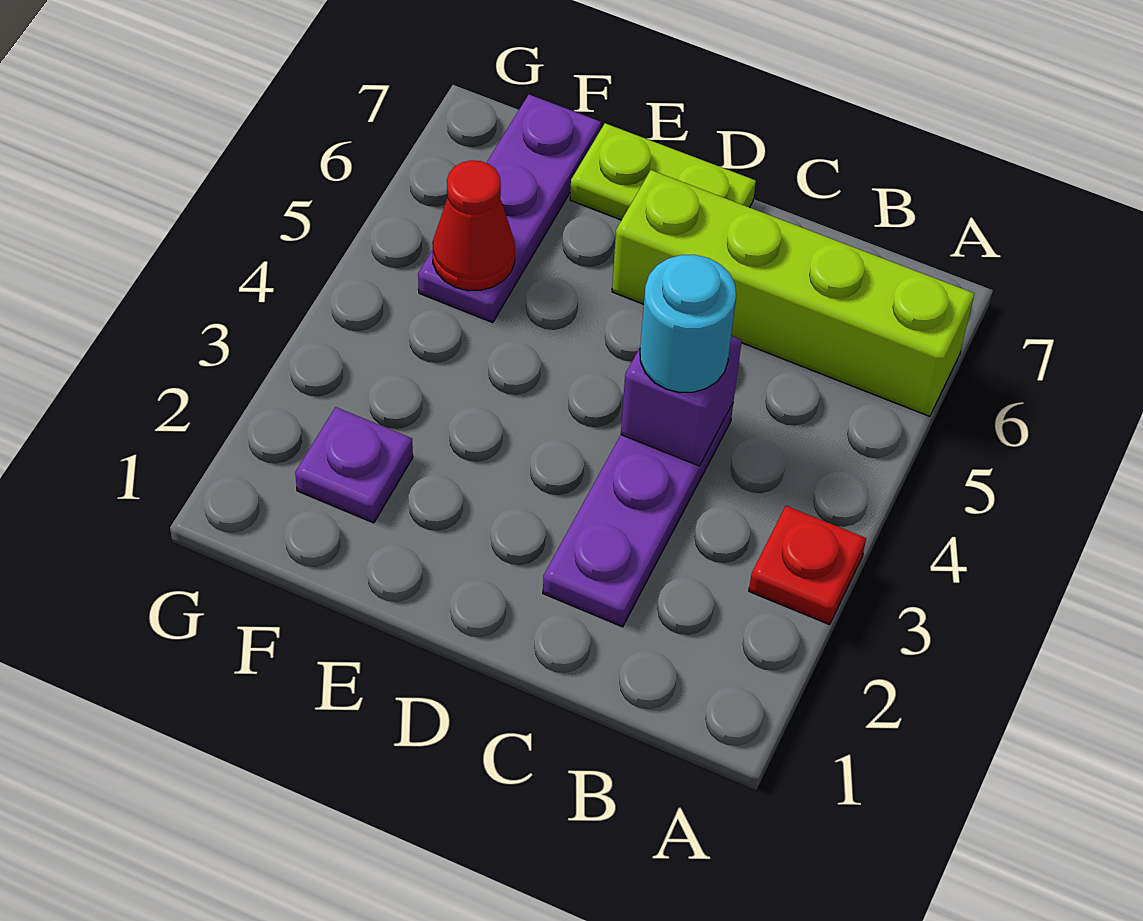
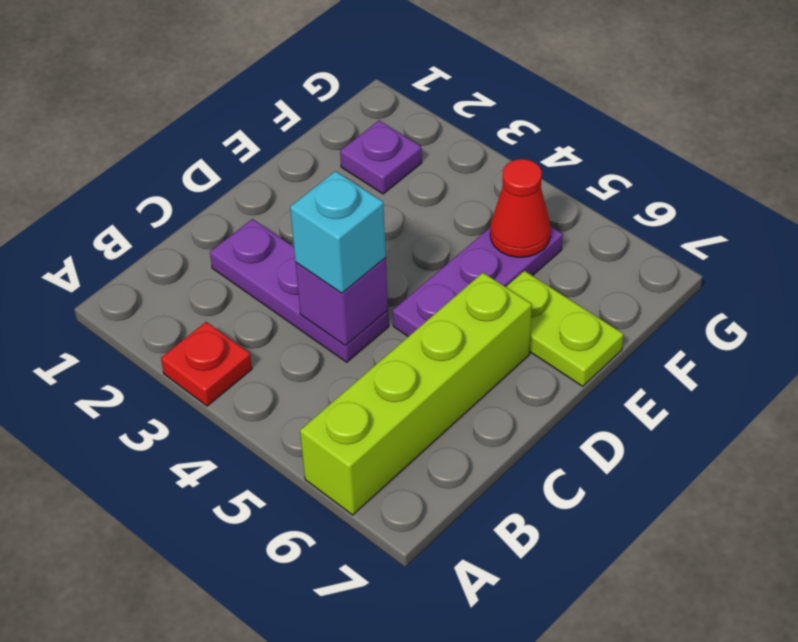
cyan 1x1 round brick [640,255,736,393] -> cyan 1x1 brick [290,171,386,293]
lime 1x2 plate [570,123,756,220] -> lime 1x2 plate turned to [506,271,623,386]
purple 1x3 plate [418,95,601,323] -> purple 1x3 plate turned to [393,226,563,337]

